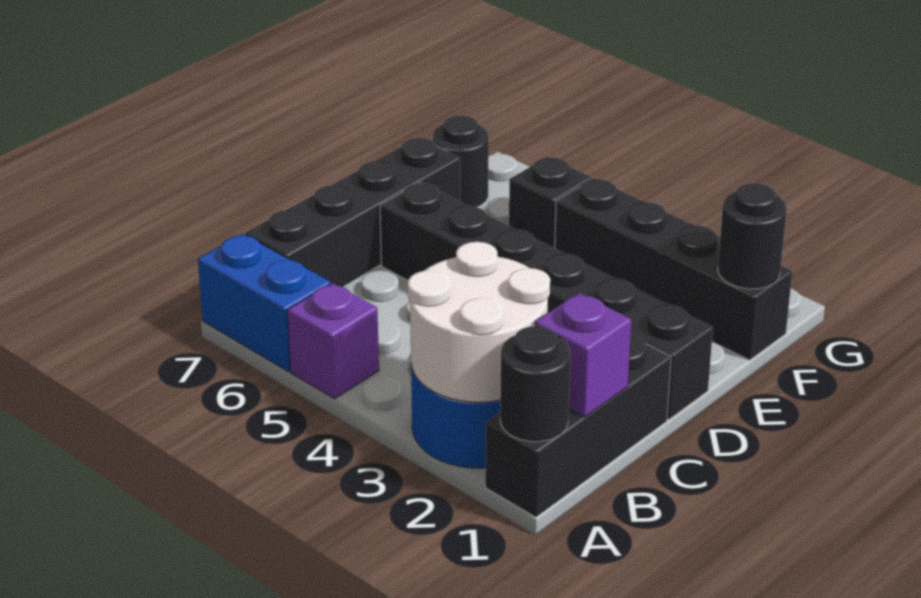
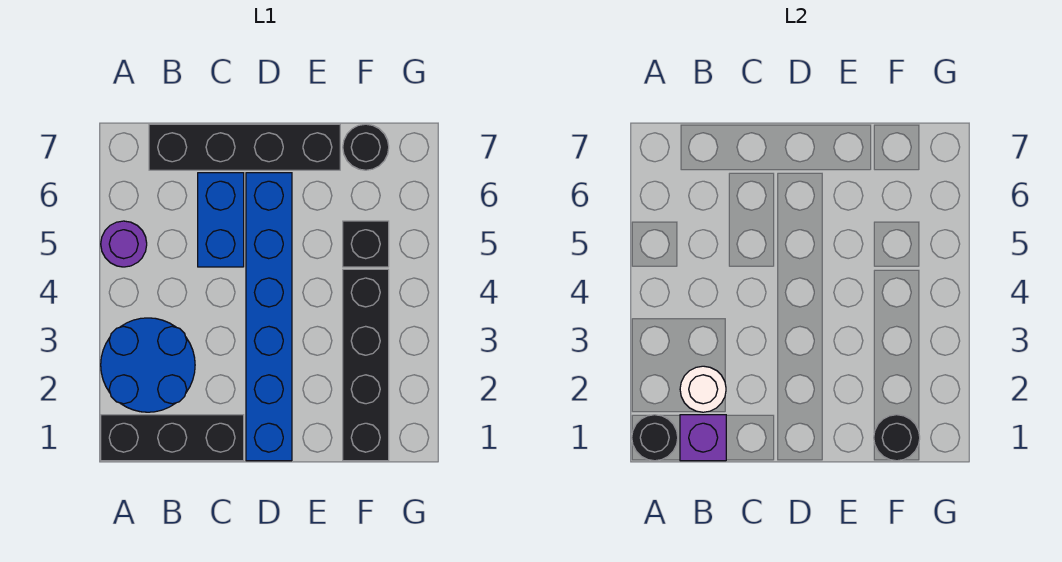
white 2x2 round brick [408,242,550,402] -> white 1x1 round brick [680,366,726,412]
purple 1x1 brick [287,283,379,399] -> purple 1x1 round brick [101,221,147,267]
blue 1x2 brick [198,234,331,372] -> blue 1x2 brick moved to [198,173,244,267]
black 1x6 brick [380,182,713,419] -> blue 1x6 brick [246,173,292,461]

